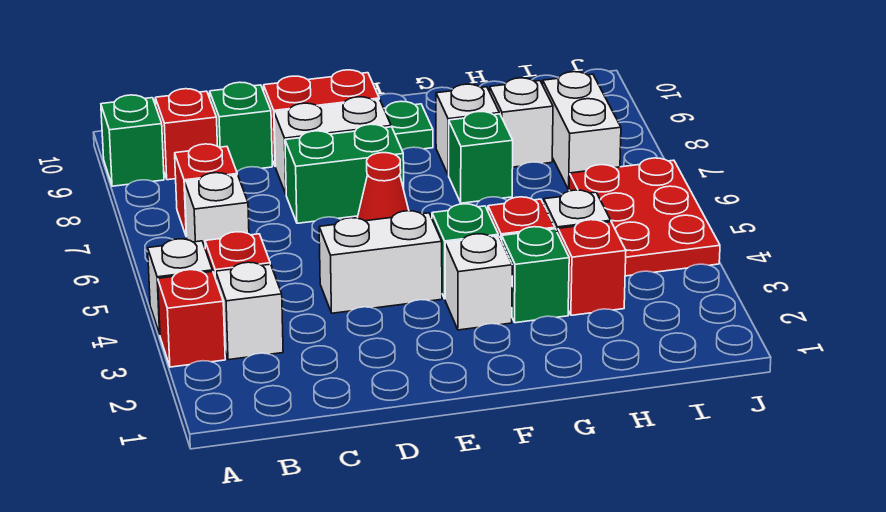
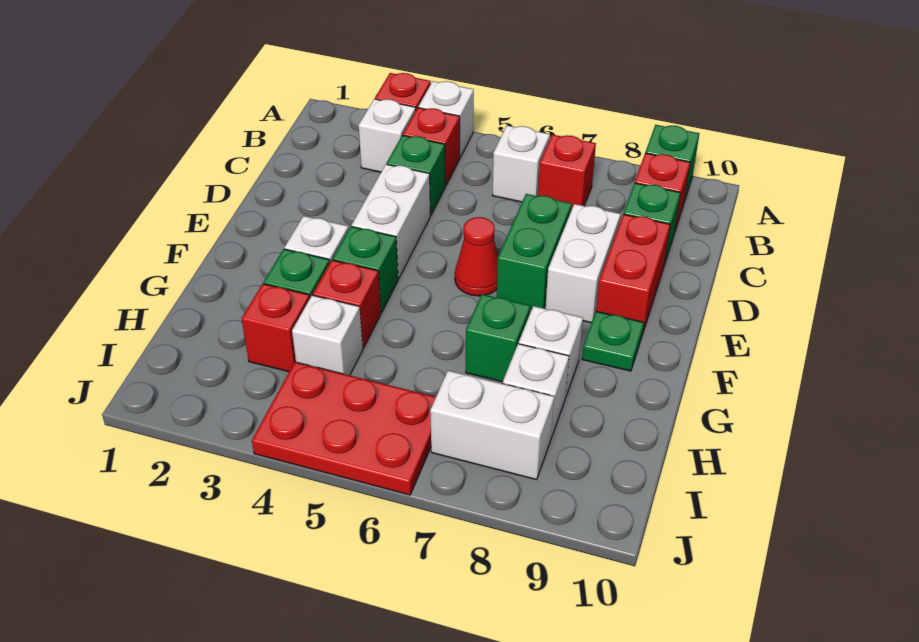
none -> green 1x1 brick [387,135,445,215]

